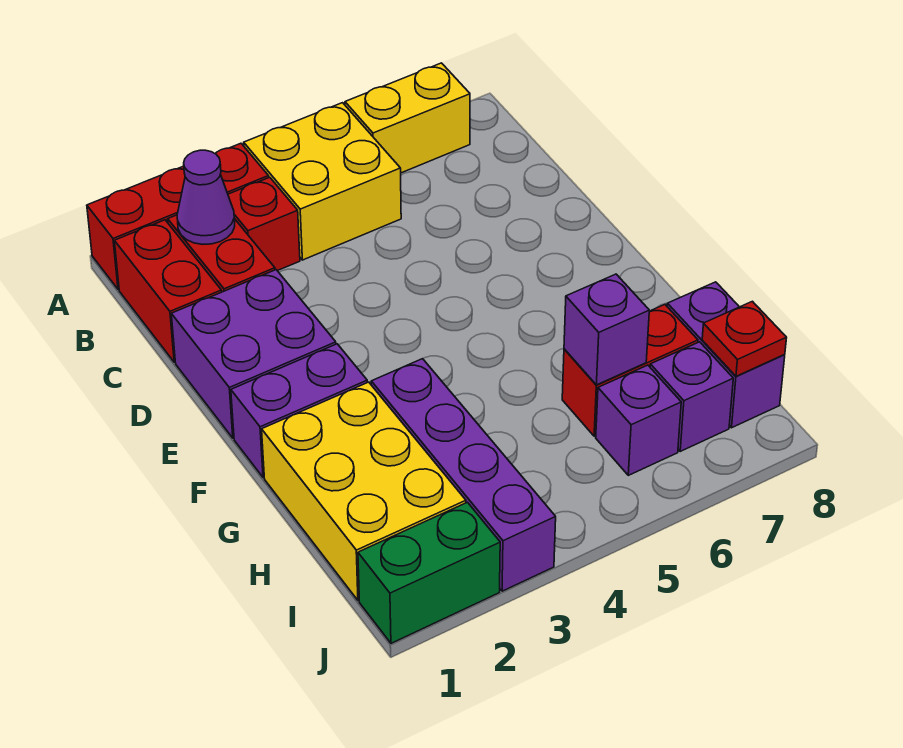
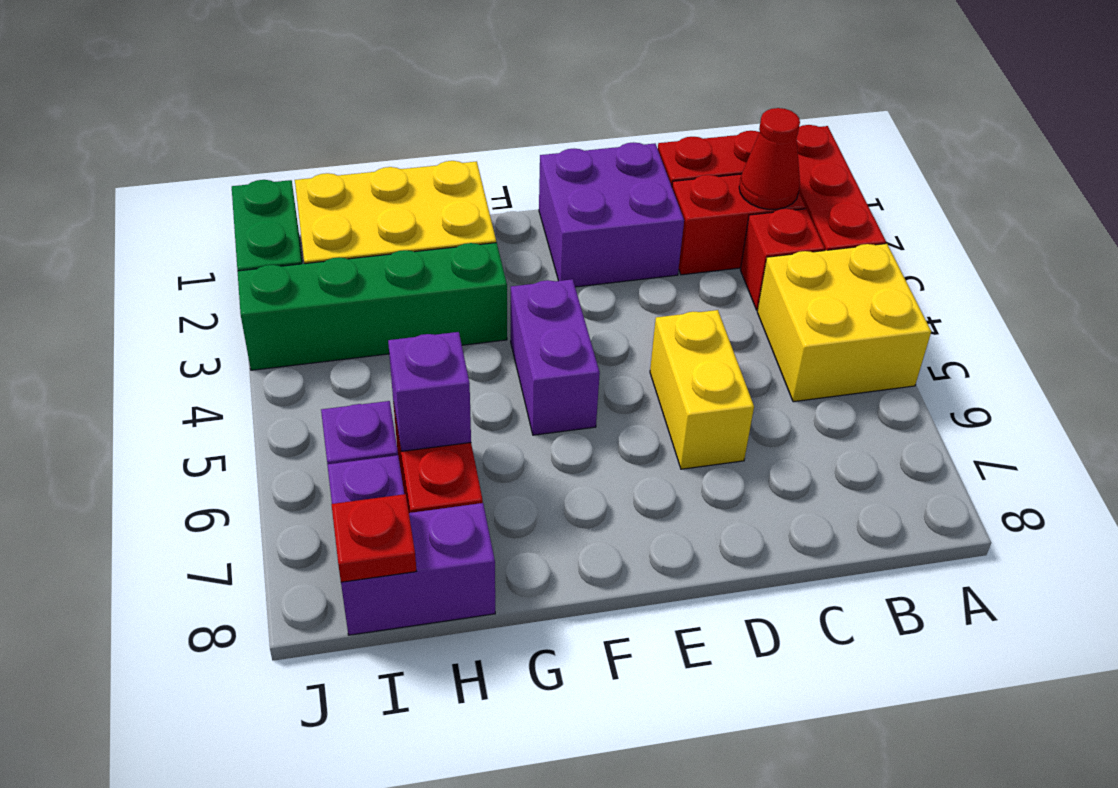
yellow 1x2 brick [345,63,470,173] -> yellow 1x2 brick moved to [650,310,754,469]
purple 1x1 cone [177,150,235,244] -> red 1x1 cone [739,108,800,209]
purple 1x2 brick [231,344,367,478] -> purple 1x2 brick moved to [511,279,600,435]
purple 1x4 brick [371,359,556,591] -> green 1x4 brick [238,243,507,370]

